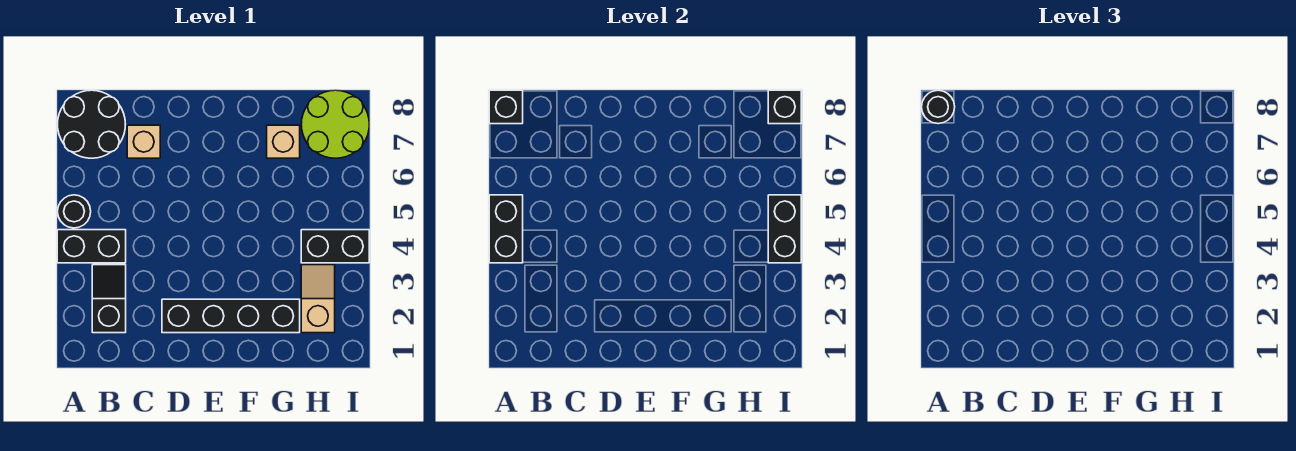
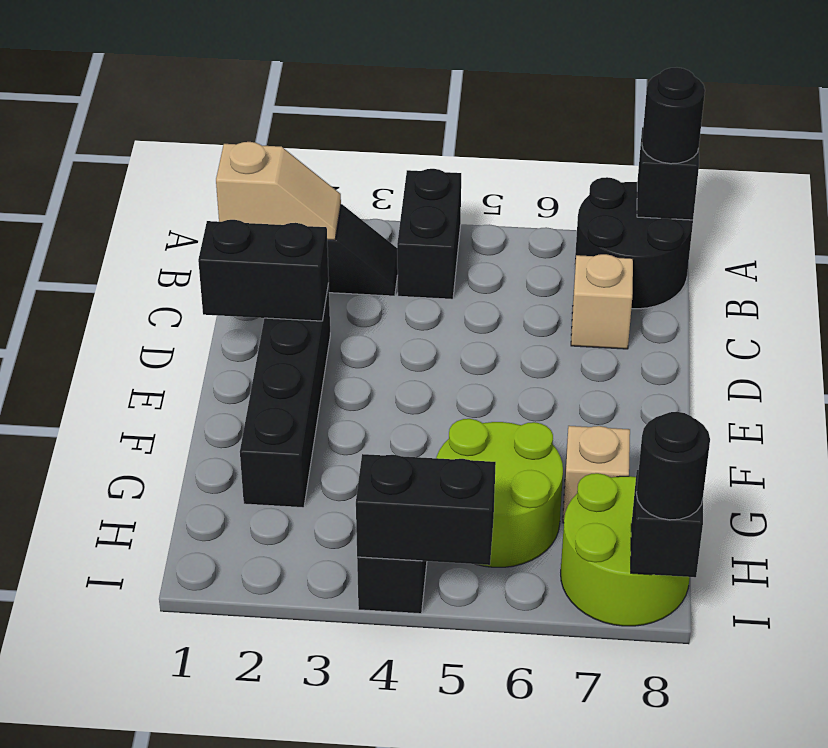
black 1x2 brick [489,195,523,263] -> black 1x2 brick moved to [198,220,329,321]
black 1x1 round brick [58,195,91,228] -> black 1x1 round brick moved to [636,412,710,520]
none -> lime 2x2 round brick [436,419,563,567]
tan 1x2 slope [301,265,335,333] -> tan 1x2 slope moved to [216,142,341,240]

